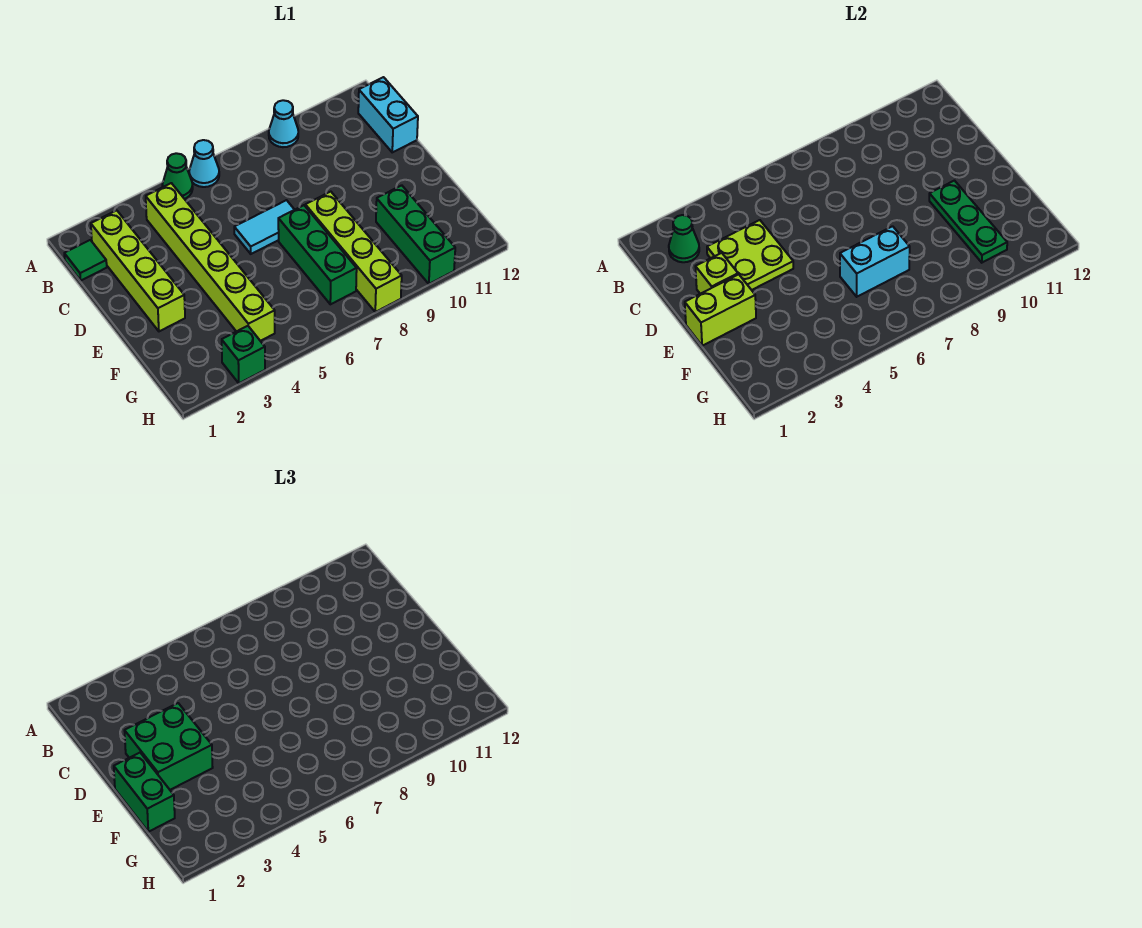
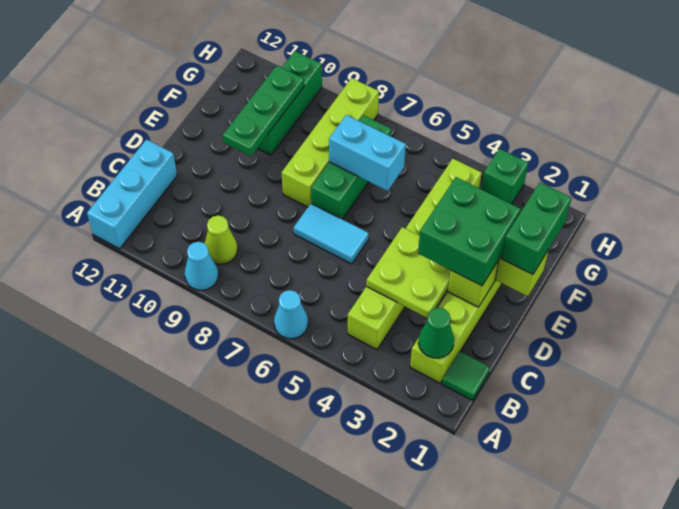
green 1x1 cone [162,153,193,199] -> none
none -> lime 1x1 cone [205,215,238,264]
cyan 1x2 brick [358,77,418,152] -> cyan 1x3 brick [87,139,177,249]

